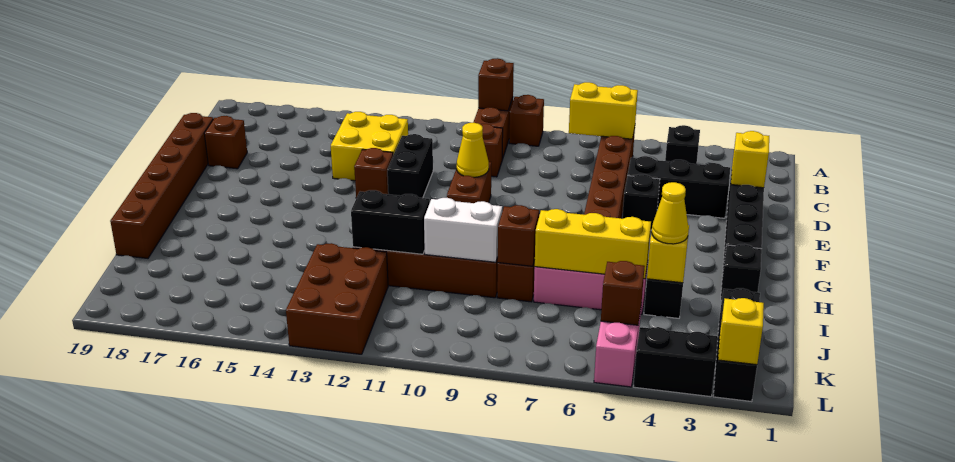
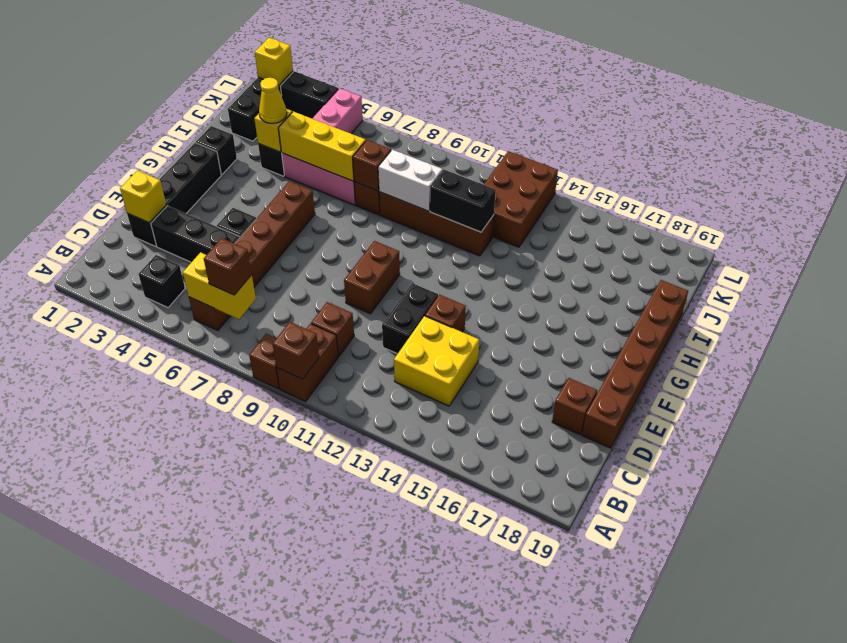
yellow 1x1 cone [457,123,489,177] -> none
brown 1x1 brick [601,261,645,325] -> brown 1x1 brick moved to [204,238,252,295]

